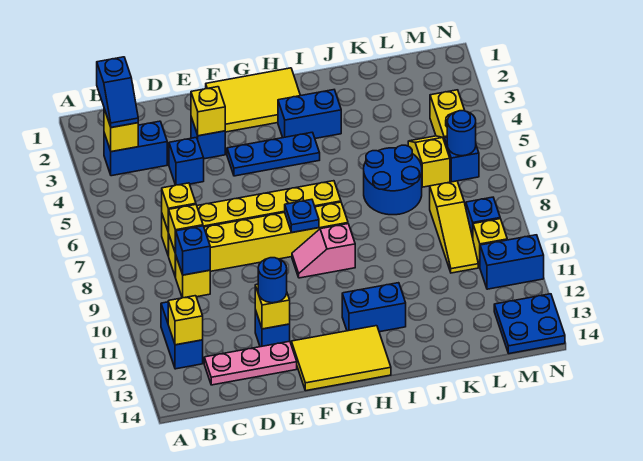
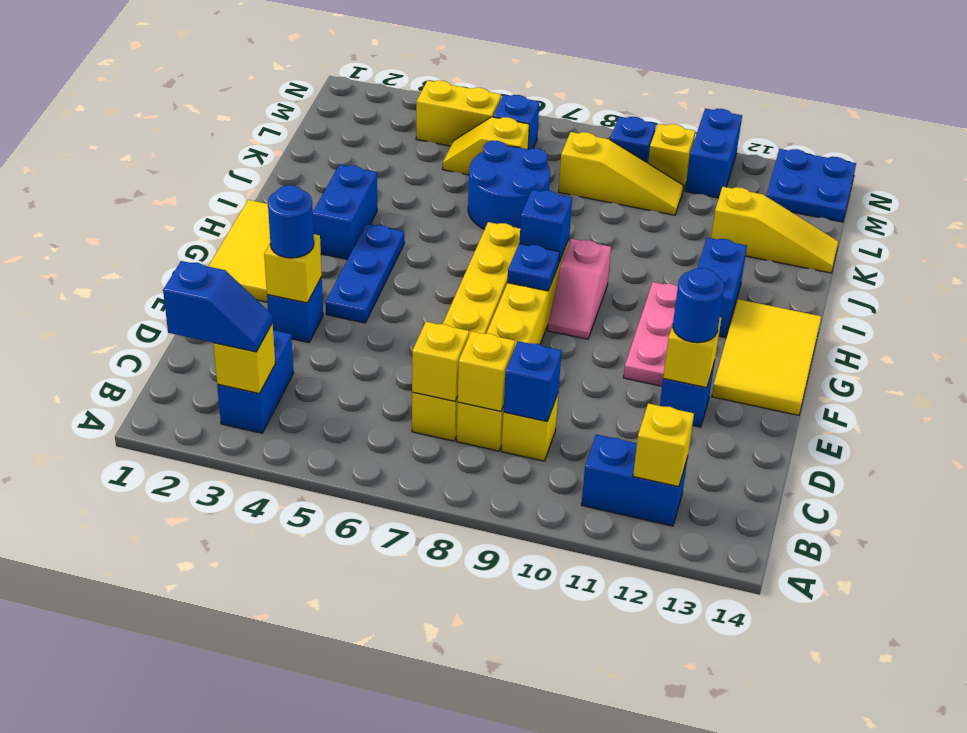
pink 1x3 plate [204,341,297,385] -> pink 1x3 plate moved to [624,282,678,386]
blue 1x1 brick [169,137,204,185] -> blue 1x1 brick moved to [519,190,572,262]
none -> yellow 1x3 slope [711,187,838,273]
blue 1x1 round brick [447,111,476,156] -> blue 1x1 round brick moved to [268,185,314,258]

